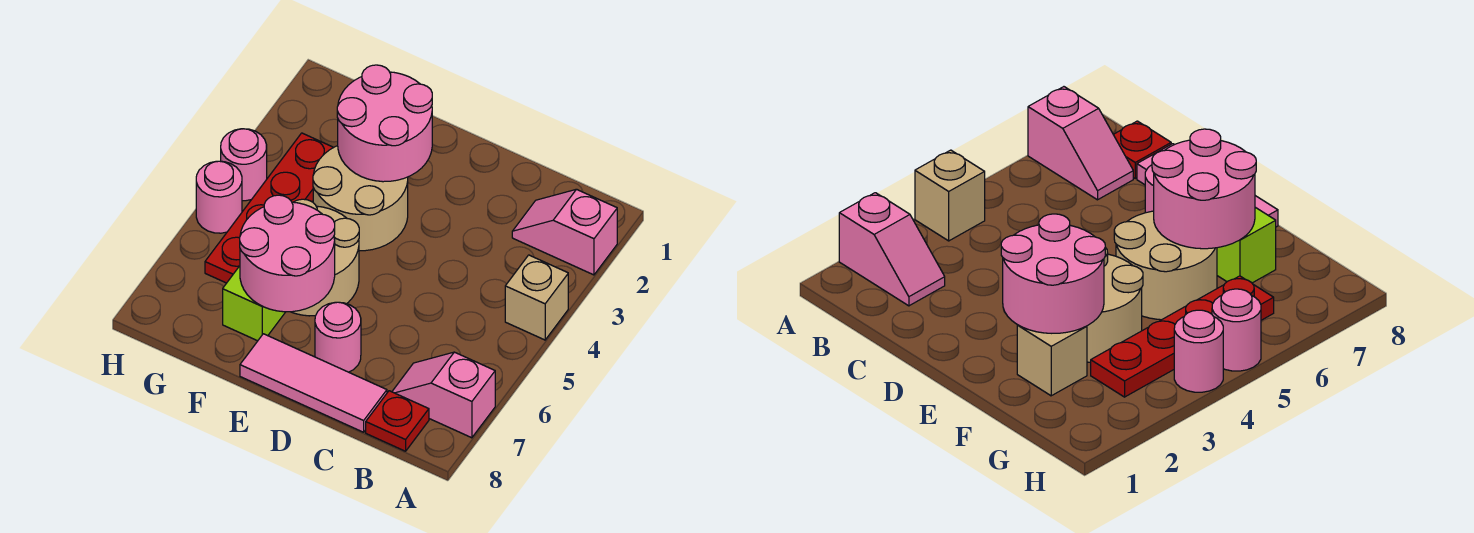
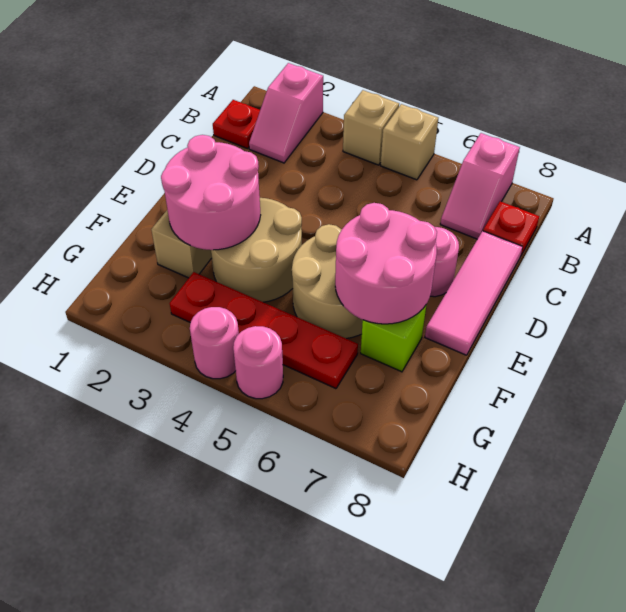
none -> tan 1x1 brick [381,104,438,180]
none -> red 1x1 plate [213,100,260,149]

